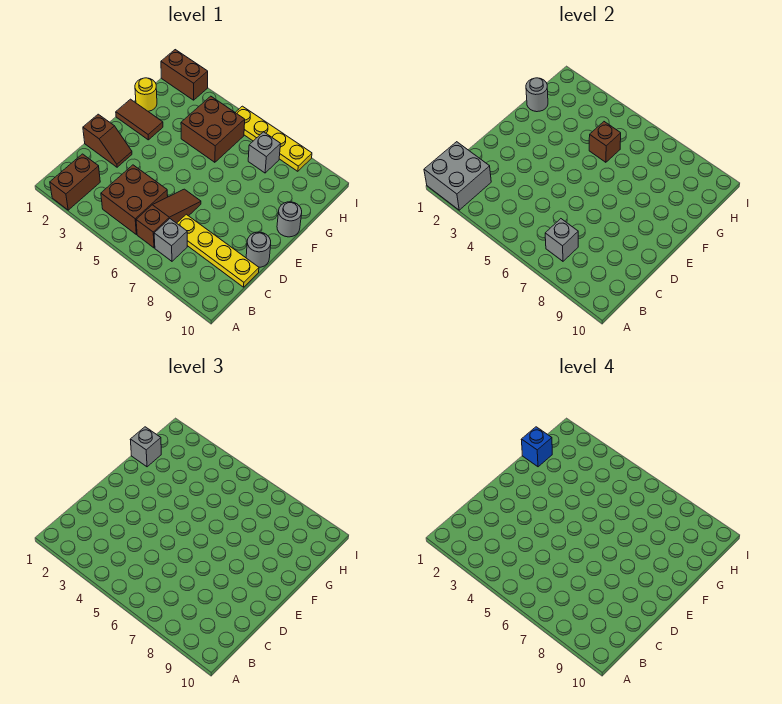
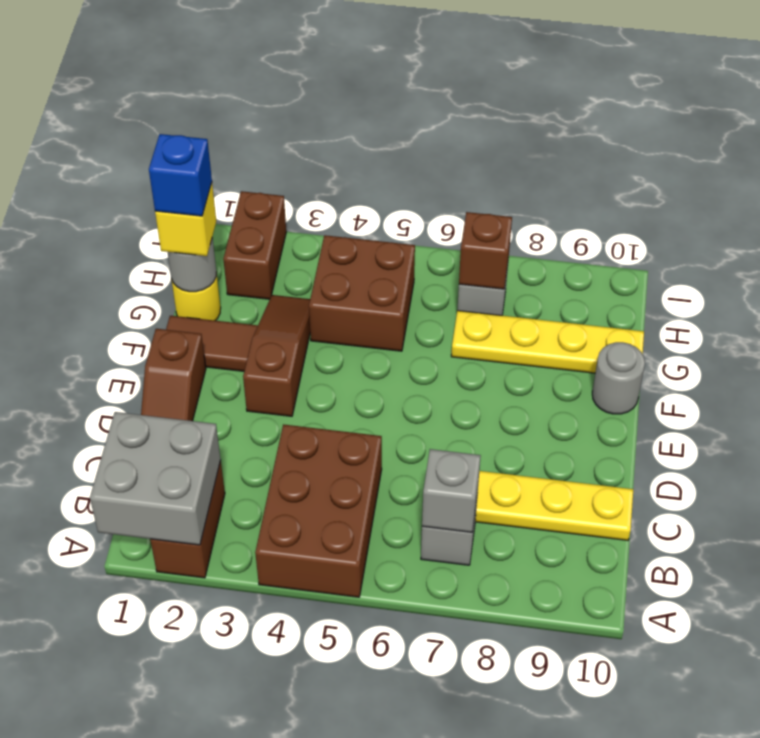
brown 2x2 brick [101,165,168,234] -> brown 2x3 brick [255,424,382,597]
brown 1x3 slope [136,189,201,248] -> brown 1x3 slope moved to [243,295,310,416]
brown 1x2 slope [83,114,132,167] -> brown 1x2 slope turned to [141,329,206,421]
grey 1x1 round brick [246,232,271,267] -> none
grey 1x1 brick [130,427,161,467] -> yellow 1x1 brick [155,183,216,256]
brown 1x1 brick [589,122,621,162] -> brown 1x1 brick moved to [459,212,512,289]
brown 1x2 brick [161,50,208,100] -> brown 1x2 brick turned to [223,191,286,299]
yellow 1x4 plate [235,106,312,171] -> yellow 1x4 plate moved to [451,311,644,373]

